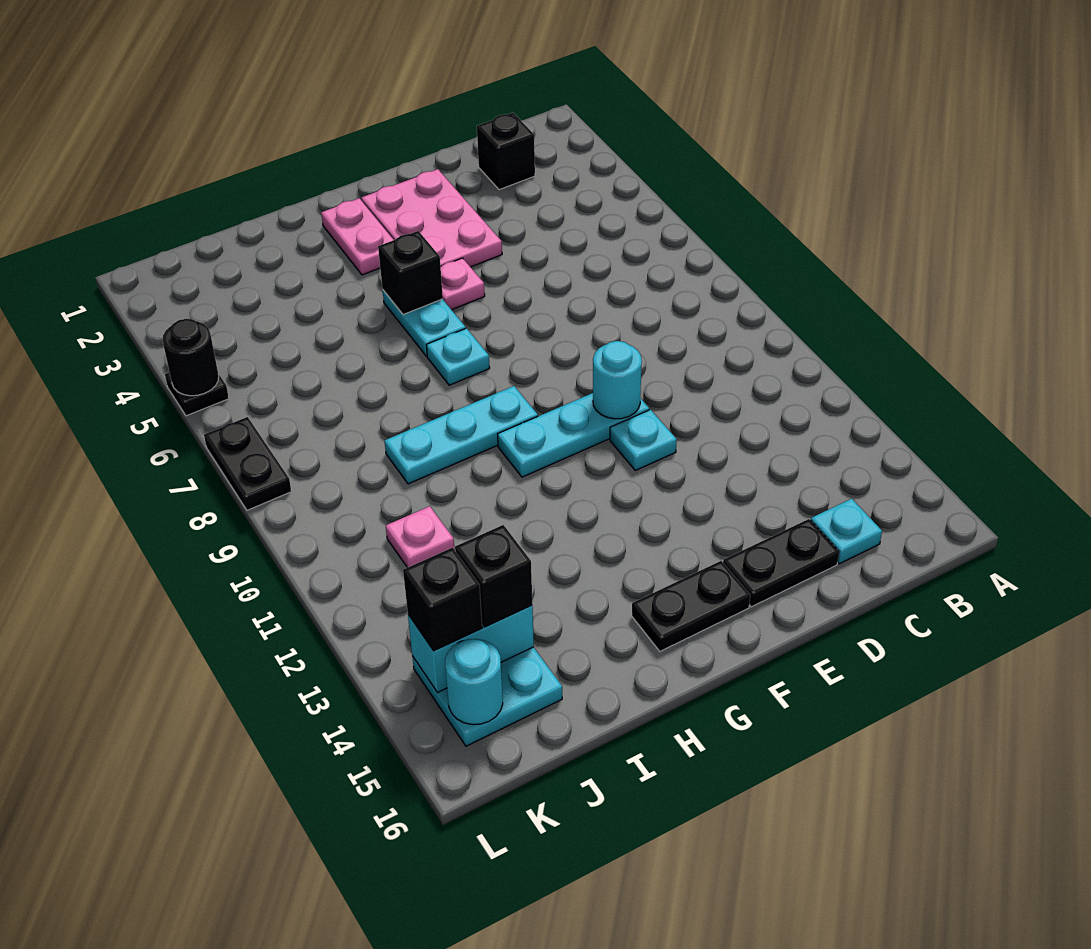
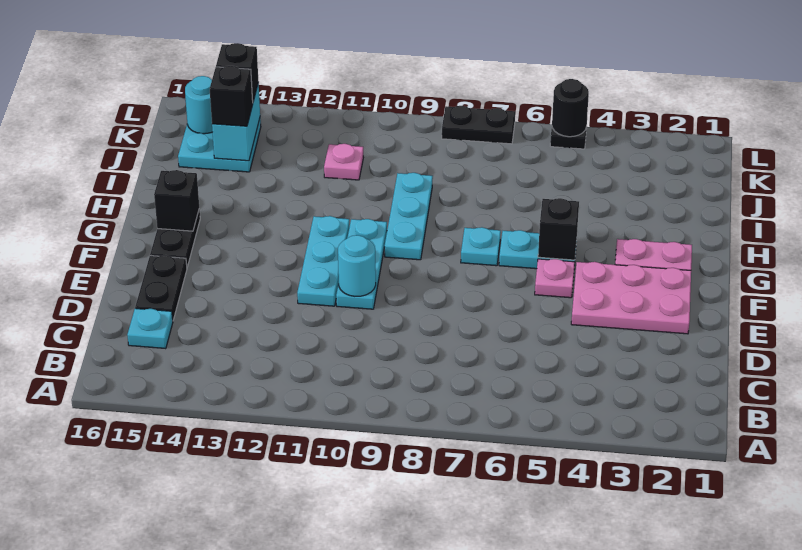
black 1x1 brick [477,113,535,190] -> black 1x1 brick moved to [154,170,199,231]
cyan 1x1 plate [610,410,677,470] -> cyan 1x3 plate [297,216,349,306]

